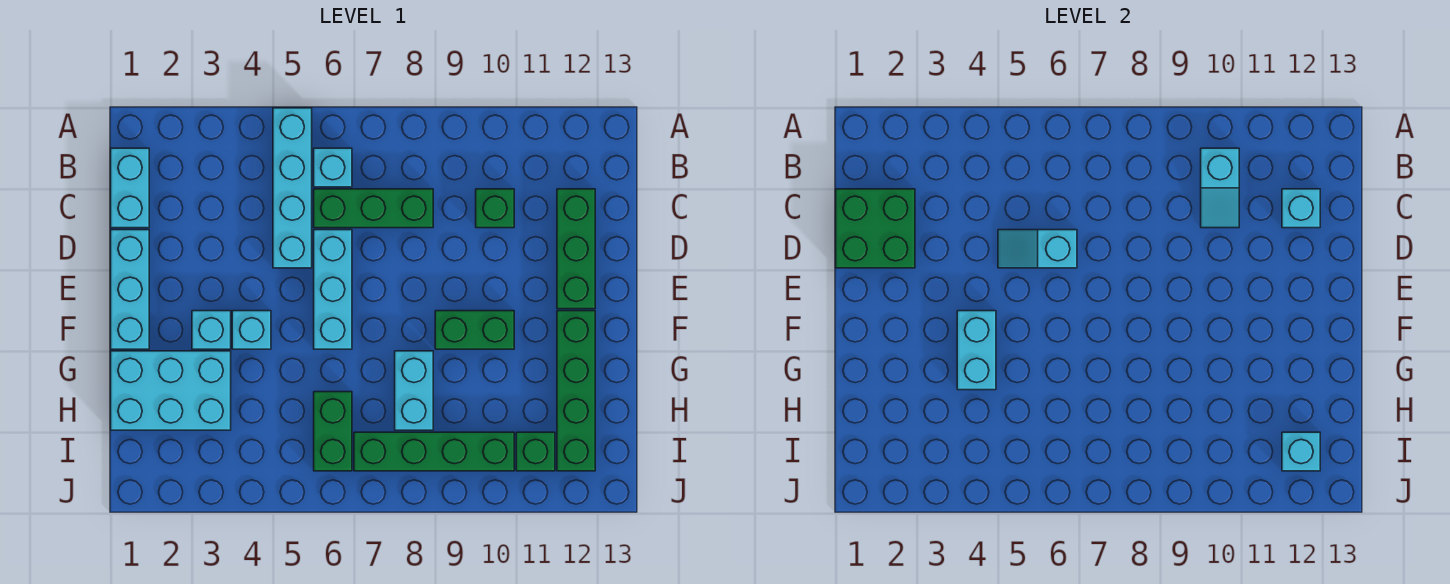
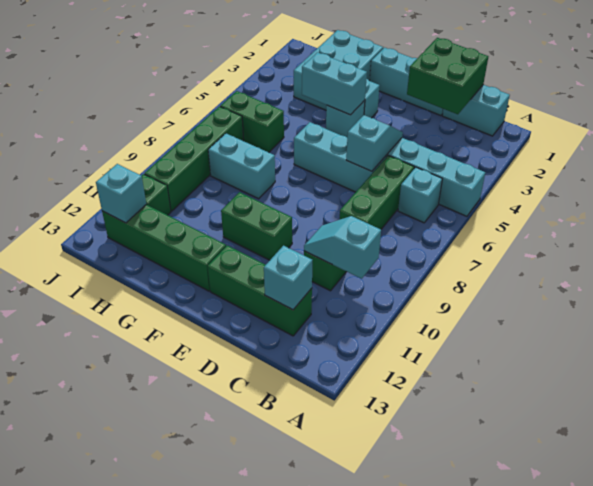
green 1x2 brick [435,311,514,349] -> green 1x2 brick turned to [221,192,292,260]

